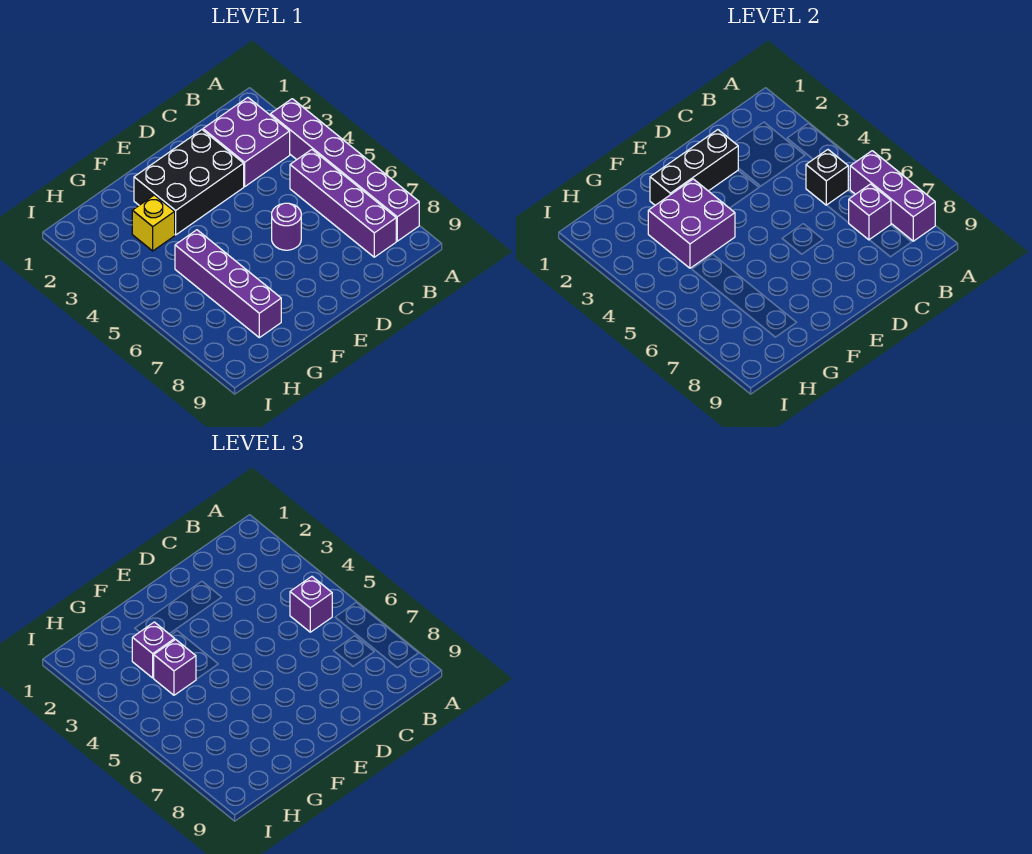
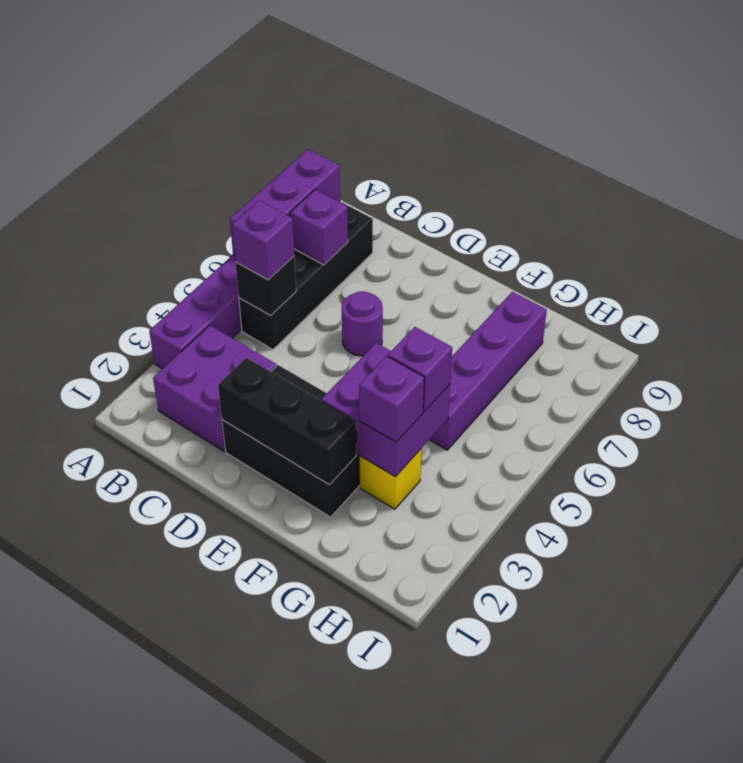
purple 1x4 brick [290,150,396,257] -> black 1x4 brick [239,202,373,349]

